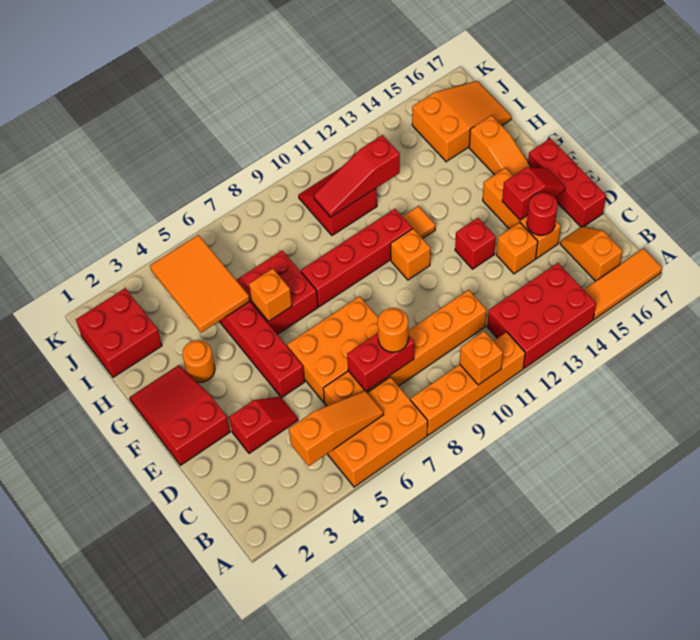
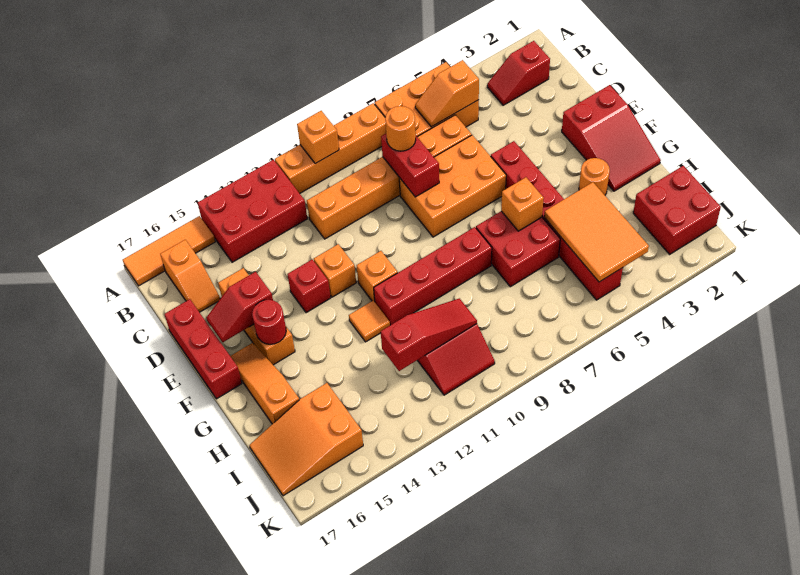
orange 1x3 slope [289,391,384,466] -> orange 1x2 slope [415,60,479,127]
red 1x2 brick [347,333,414,391] -> red 1x2 brick turned to [381,134,439,197]
red 1x2 slope [229,397,298,453] -> red 1x2 slope moved to [487,41,550,105]
orange 1x1 brick [496,222,538,274] -> orange 1x1 brick moved to [314,244,356,297]
red 1x1 round brick [527,192,558,235] -> red 1x1 round brick moved to [252,300,286,344]

